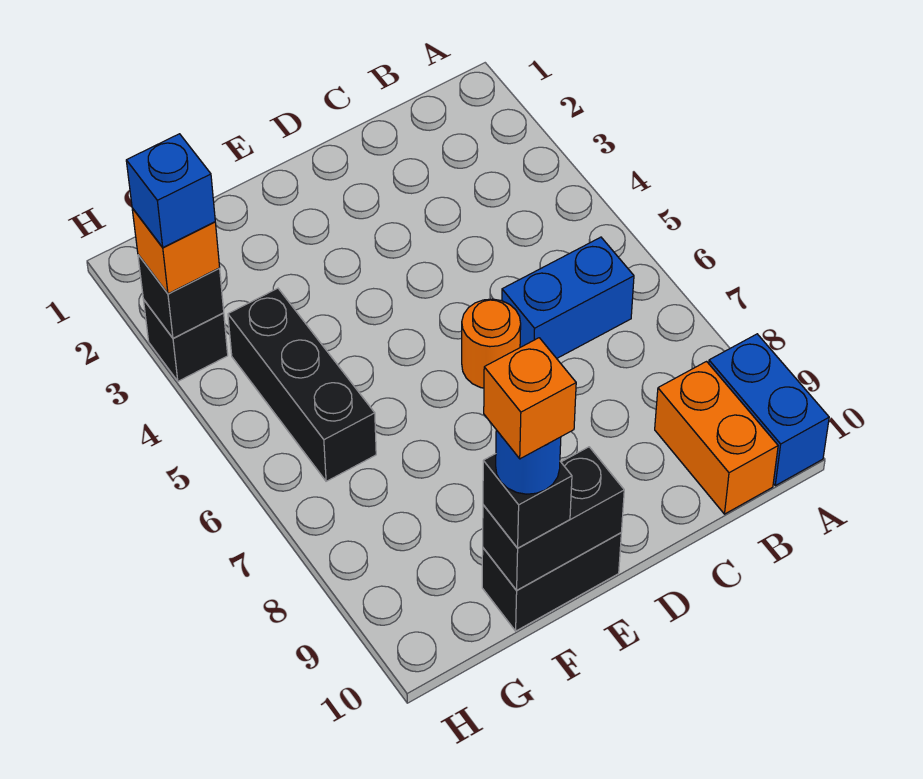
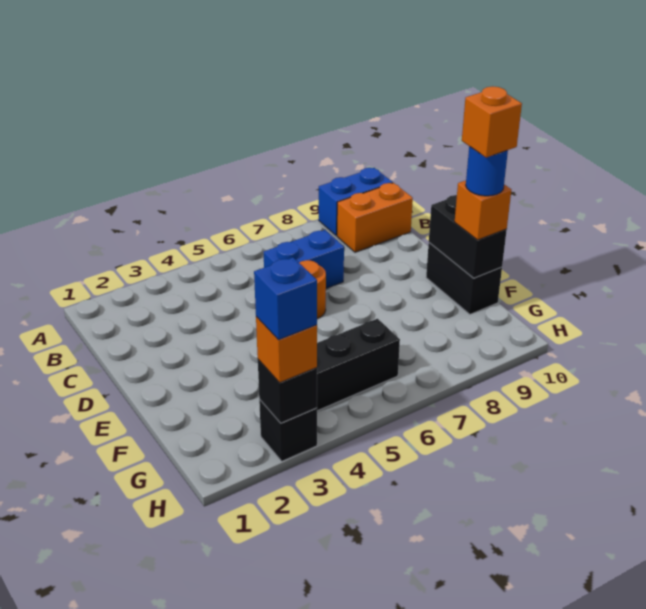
blue 1x2 brick [502,237,634,358] -> blue 1x2 brick turned to [264,230,344,288]
black 1x1 brick [483,454,572,548] -> orange 1x1 brick [455,180,511,240]

